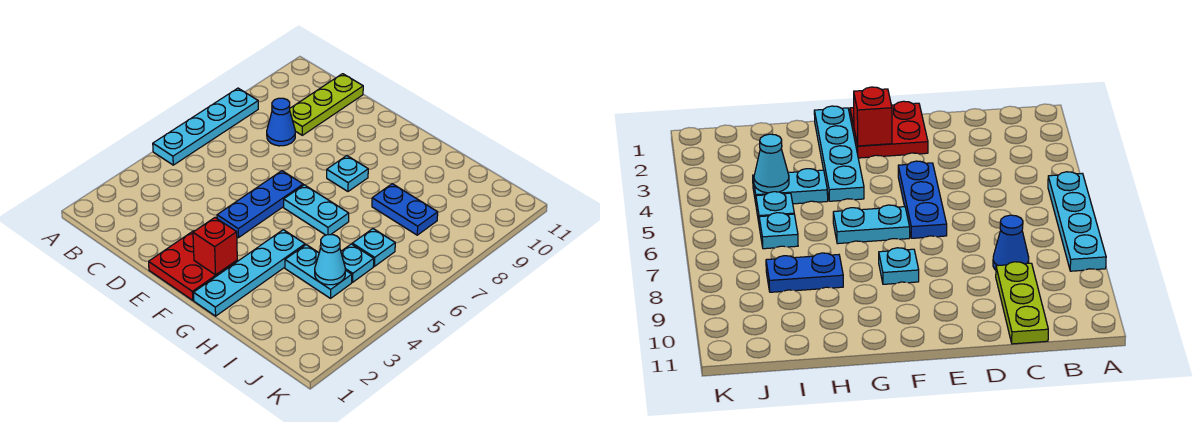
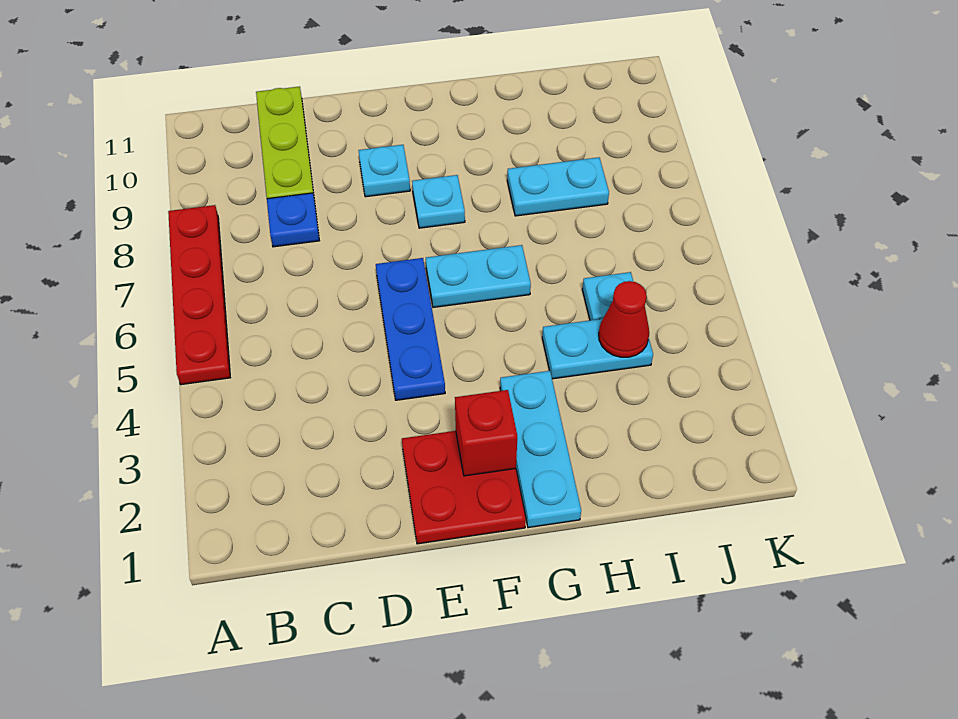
cyan 1x4 plate [153,88,258,165] -> red 1x4 plate [168,205,230,385]
blue 1x1 cone [267,98,295,146] -> blue 1x1 plate [267,193,319,247]
cyan 1x4 plate [194,230,305,316] -> cyan 1x3 plate [500,371,581,528]
blue 1x2 plate [372,184,438,235] -> cyan 1x2 plate [507,157,609,216]
cyan 1x1 cone [315,235,345,285] -> red 1x1 cone [599,281,649,357]
cyan 1x1 plate [352,229,395,266] -> cyan 1x1 plate moved to [359,145,410,197]

